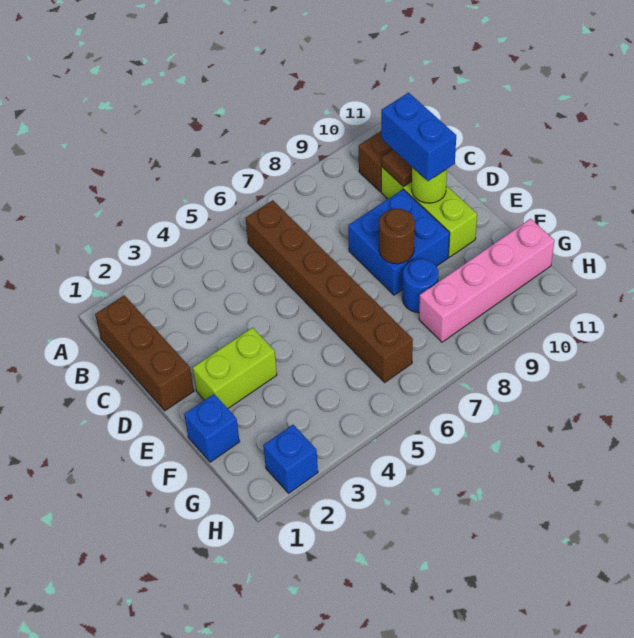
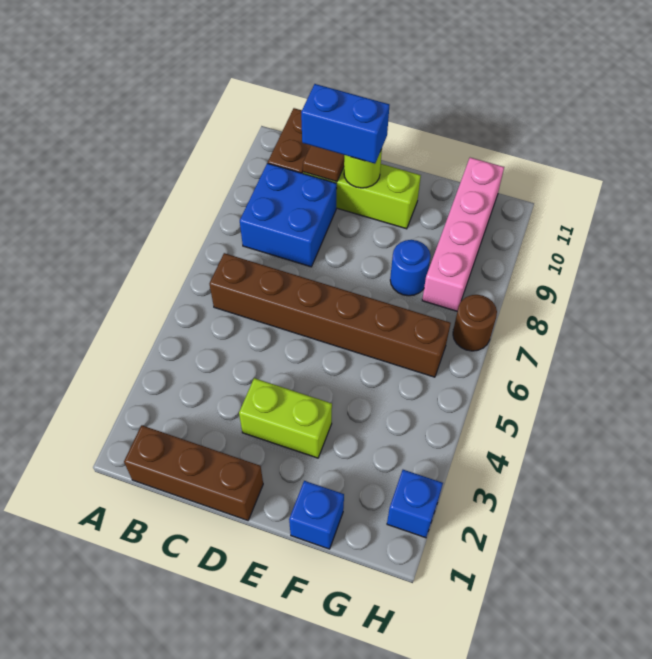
blue 2x2 brick [348,189,450,295] -> blue 2x2 brick moved to [240,163,337,267]
lime 1x2 brick [193,328,277,408] -> lime 1x2 brick turned to [239,378,332,458]
brown 1x1 round brick [379,208,415,264] -> brown 1x1 round brick moved to [453,295,497,351]

